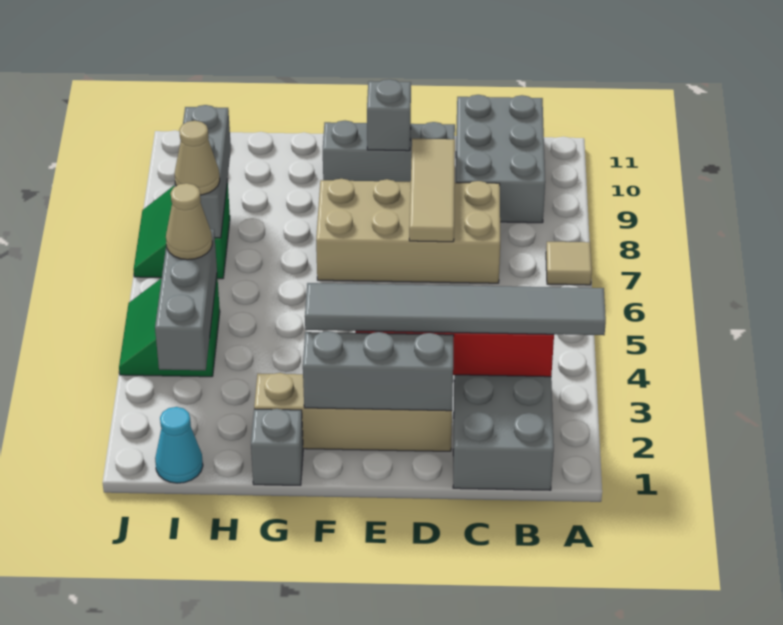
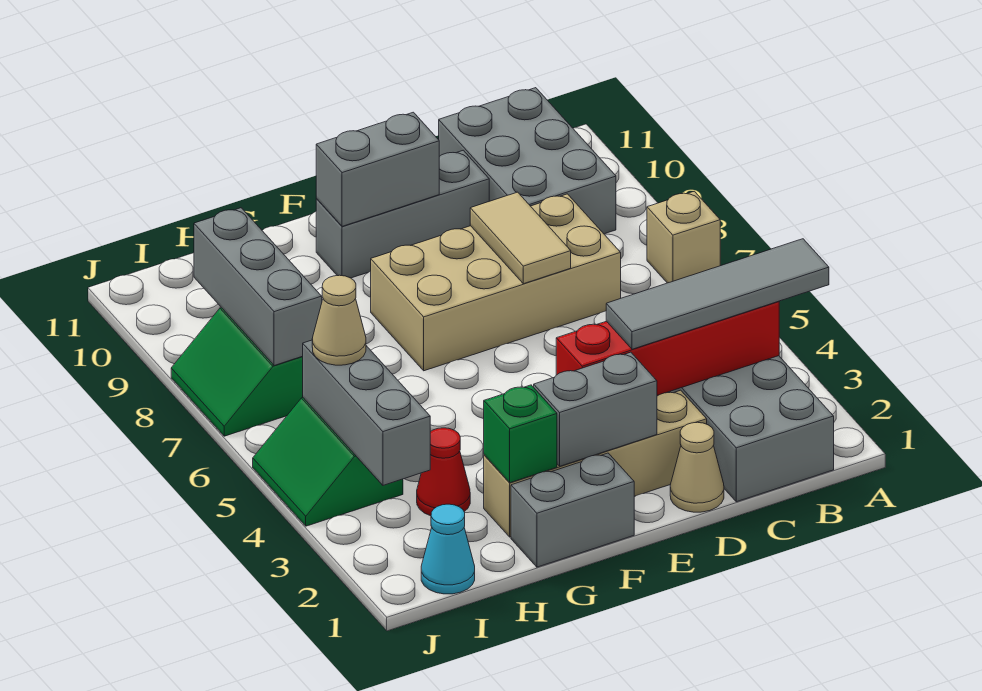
grey 1x6 tile [305,283,606,335] -> grey 1x4 tile [606,239,829,349]
tan 1x1 tile [546,242,592,285] -> tan 1x1 brick [647,191,720,283]
grey 1x3 brick [303,331,454,411] -> grey 1x2 brick [534,352,657,466]
tan 1x3 tile [409,139,455,242] -> tan 1x2 tile [470,192,571,284]
grey 1x1 brick [367,79,411,151] -> grey 1x2 brick [316,112,439,226]
grey 1x1 brick [251,409,303,485] -> grey 1x2 brick [511,453,634,567]
none -> green 1x1 brick [484,385,557,483]
none -> red 1x1 cone [417,428,470,516]
tan 1x1 cone [175,121,220,195] -> tan 1x1 cone moved to [670,422,724,512]

